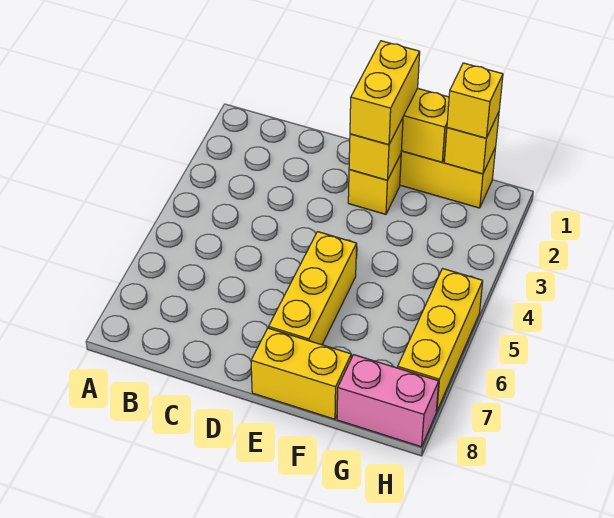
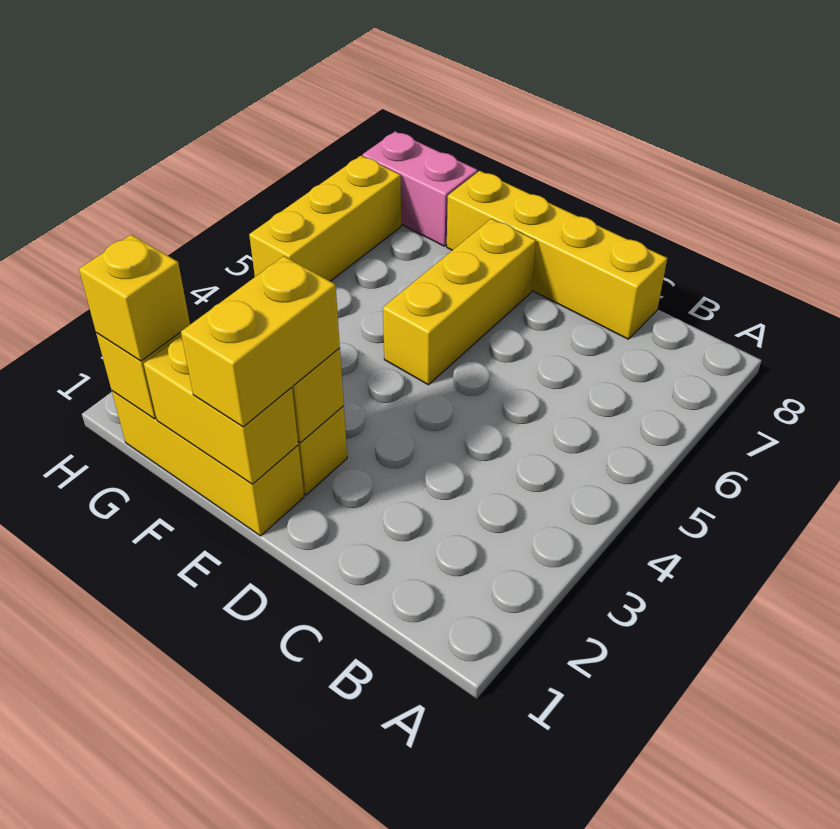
yellow 1x2 brick [251,328,351,419] -> yellow 1x4 brick [447,171,667,339]

